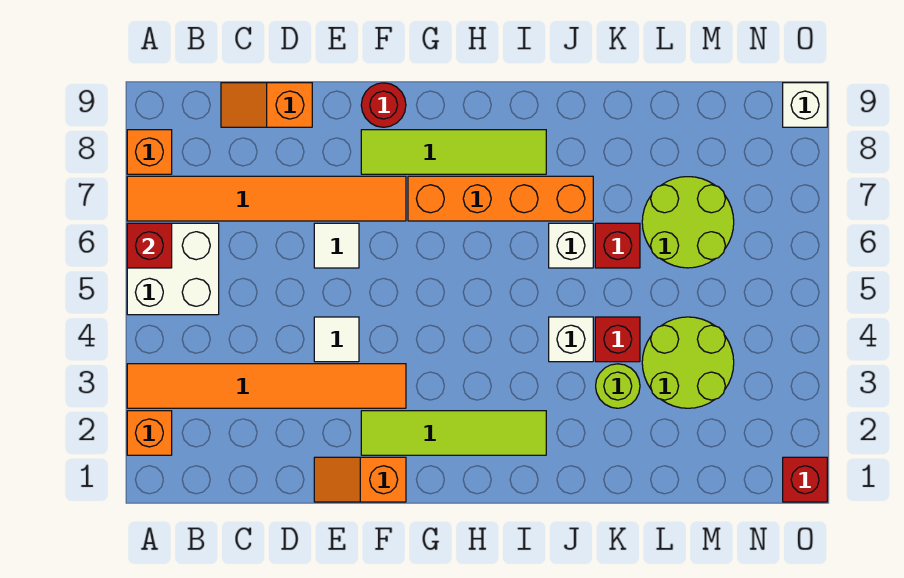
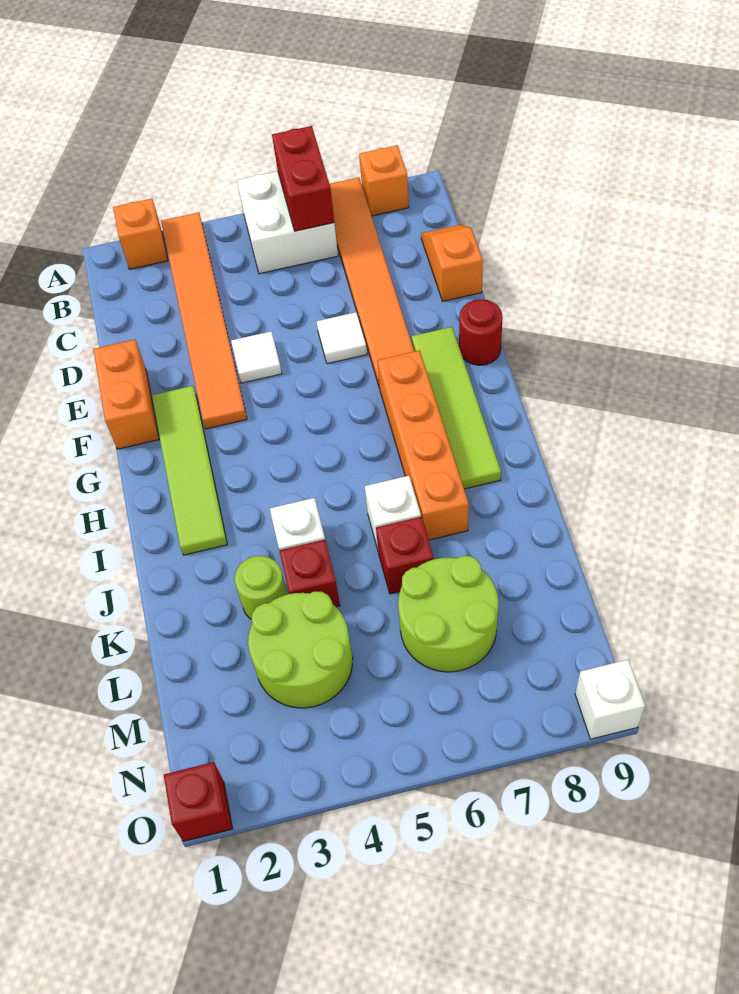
red 1x1 brick [127,223,172,268] -> red 1x2 brick [272,126,334,231]
orange 1x2 slope [314,457,406,502] -> orange 1x2 brick [93,340,159,449]

